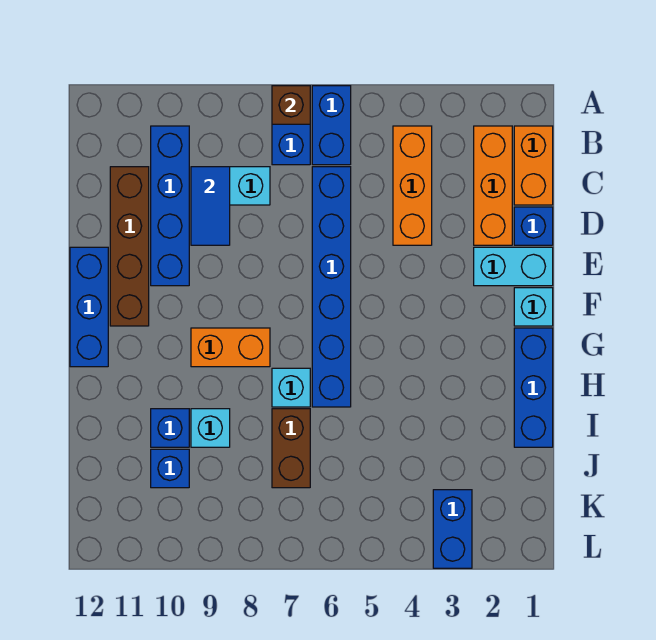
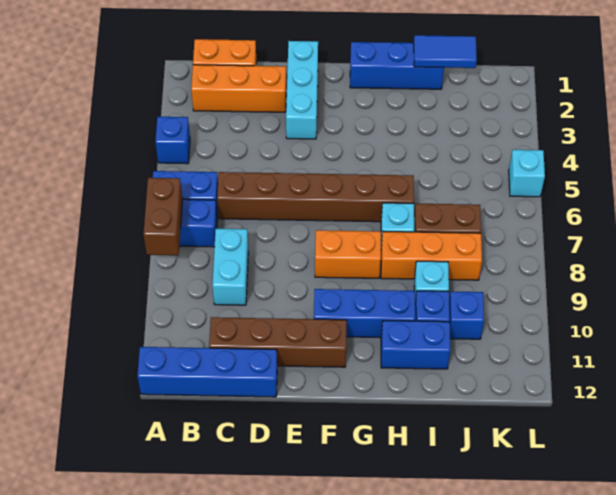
brown 1x1 brick [272,86,310,124] -> brown 1x2 brick [143,178,182,255]
orange 1x3 brick [393,126,432,245] -> orange 1x3 brick moved to [381,231,482,280]
blue 1x4 brick [151,126,189,286] -> blue 1x4 brick moved to [137,347,277,397]
blue 1x6 brick [312,167,351,407] -> brown 1x6 brick [217,172,414,222]
blue 1x2 tile [191,167,230,245] -> blue 1x2 tile moved to [414,35,477,68]
blue 1x1 brick [514,207,553,245] -> blue 1x1 brick moved to [155,117,190,164]
cyan 1x2 brick [474,247,553,286] -> cyan 1x3 brick [286,41,318,139]
blue 1x3 brick [70,247,108,367] -> blue 1x3 brick moved to [314,289,415,338]
cyan 1x1 brick [514,288,553,326] -> cyan 1x1 brick moved to [509,150,545,197]
orange 1x2 brick [191,328,270,367] -> orange 1x2 brick turned to [315,230,381,278]
blue 1x2 brick [433,490,472,568] -> blue 1x2 brick moved to [381,320,450,369]

